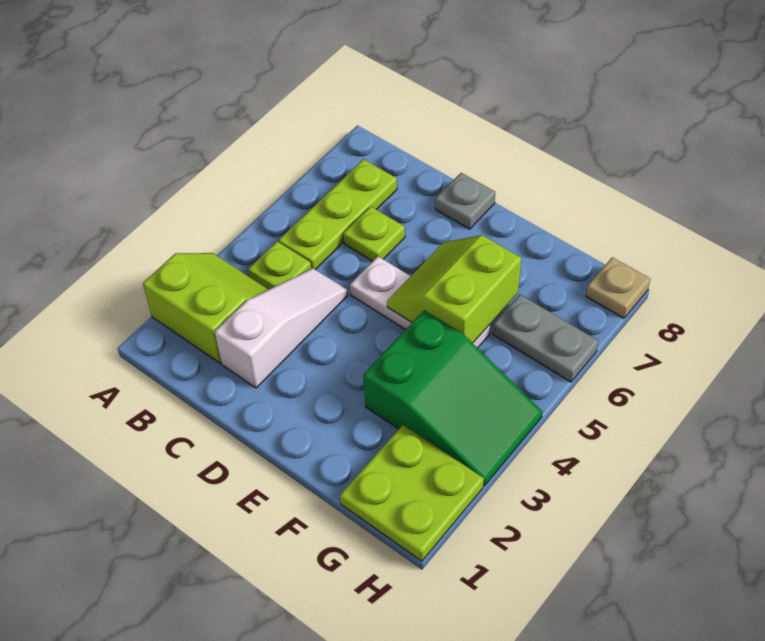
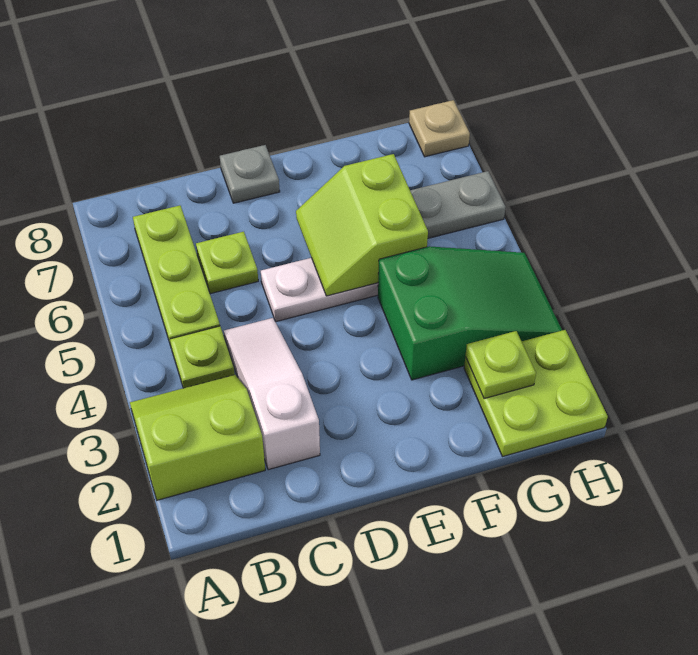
none -> lime 1x1 plate [466,331,536,399]

